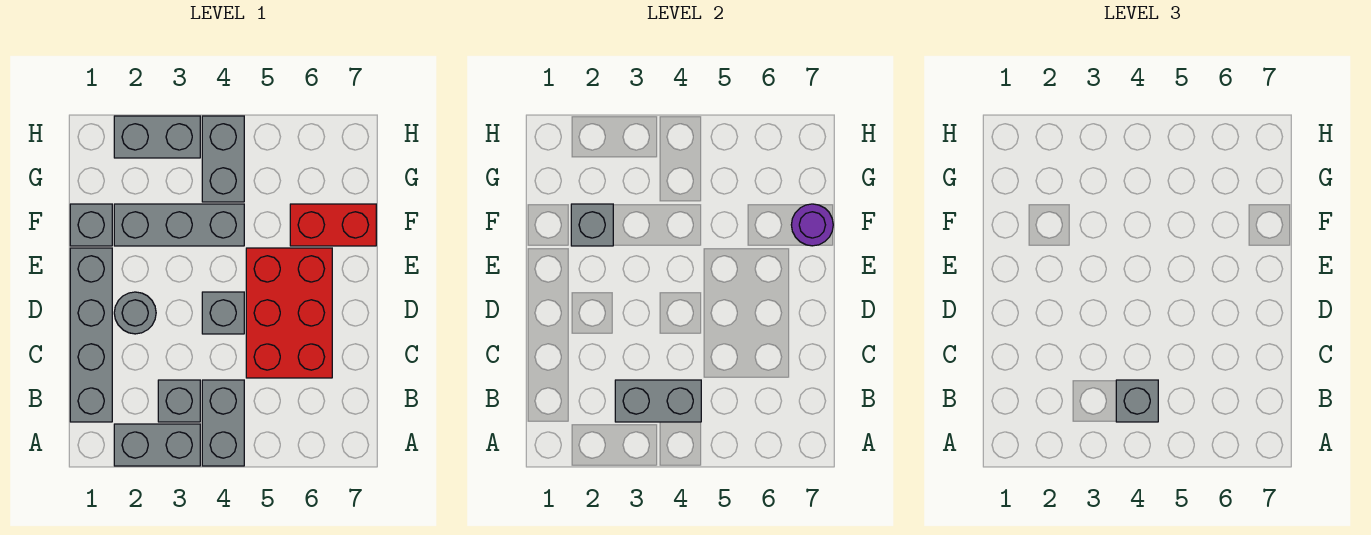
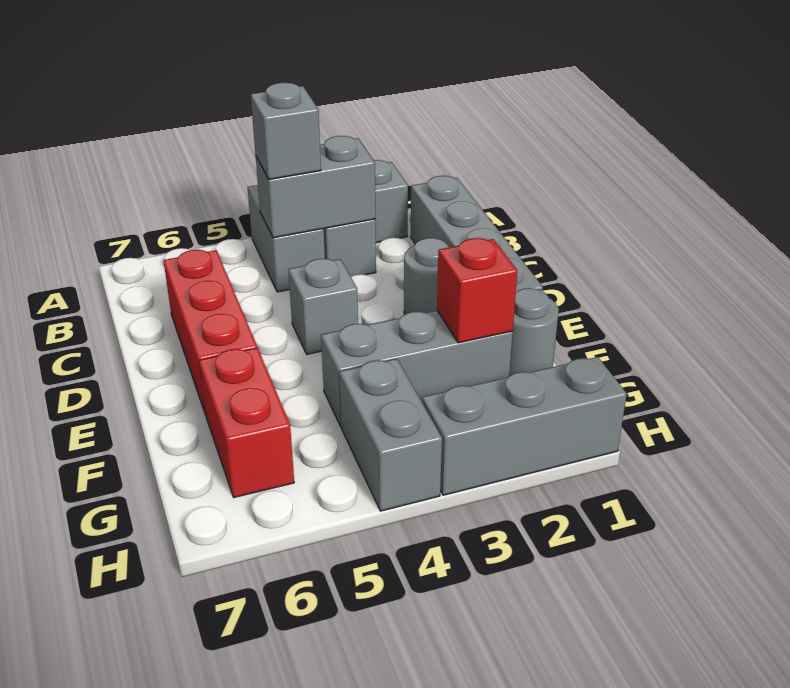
red 2x3 brick [246,248,332,378] -> red 1x3 brick [164,250,257,415]
grey 1x1 brick [70,204,112,246] -> grey 1x1 round brick [509,288,559,376]
grey 1x1 brick [571,204,613,246] -> red 1x1 brick [437,238,517,343]
red 1x2 brick [290,204,376,246] -> red 1x2 brick turned to [199,348,294,497]
purple 1x1 round brick [791,204,833,246] -> none
grey 1x2 brick [114,116,200,158] -> grey 1x3 brick [422,357,627,495]

